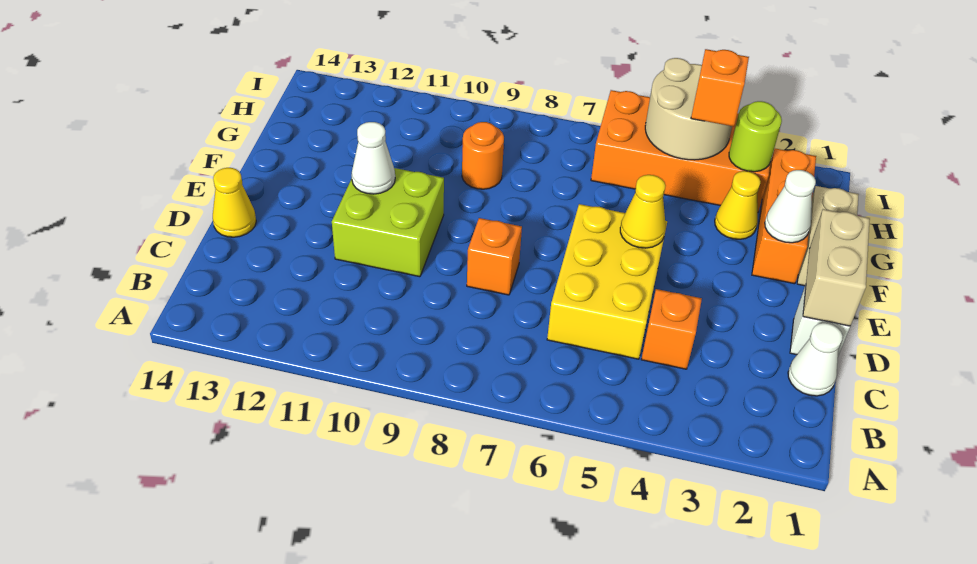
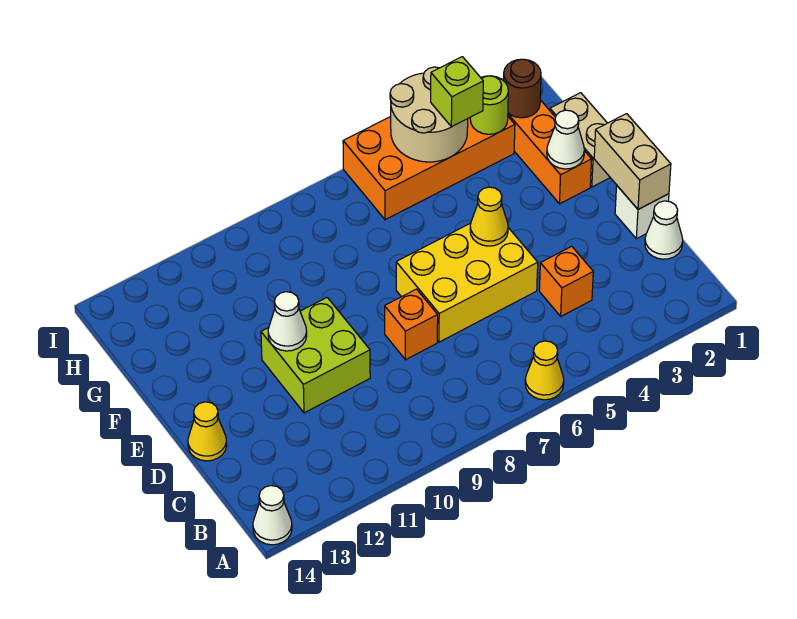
none -> white 1x1 cone [253,486,292,545]
yellow 2x3 brick [547,204,667,359] -> yellow 2x3 brick turned to [396,223,538,342]
yellow 1x1 cone [715,171,761,239] -> yellow 1x1 cone moved to [525,341,564,400]
orange 1x1 round brick [462,122,504,189] -> none
none -> brown 1x1 round brick [503,59,541,118]
orange 1x1 brick [691,49,749,126] -> lime 1x1 brick [431,57,483,127]

